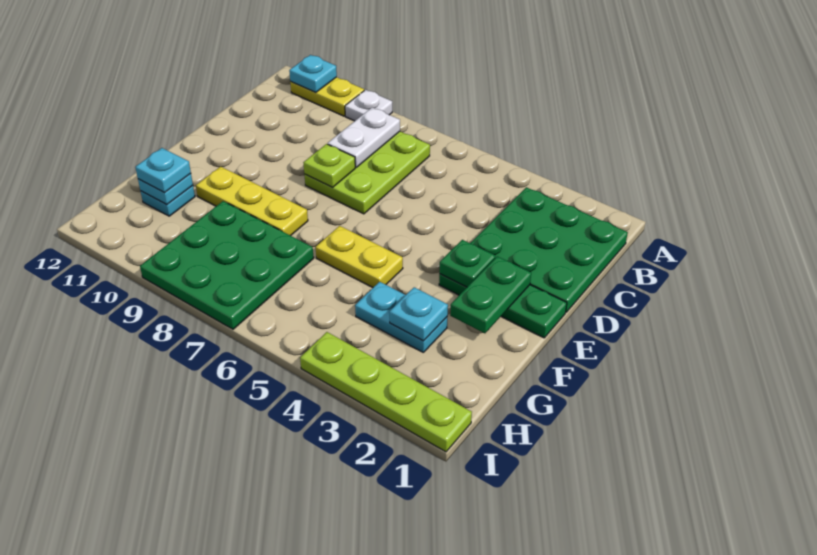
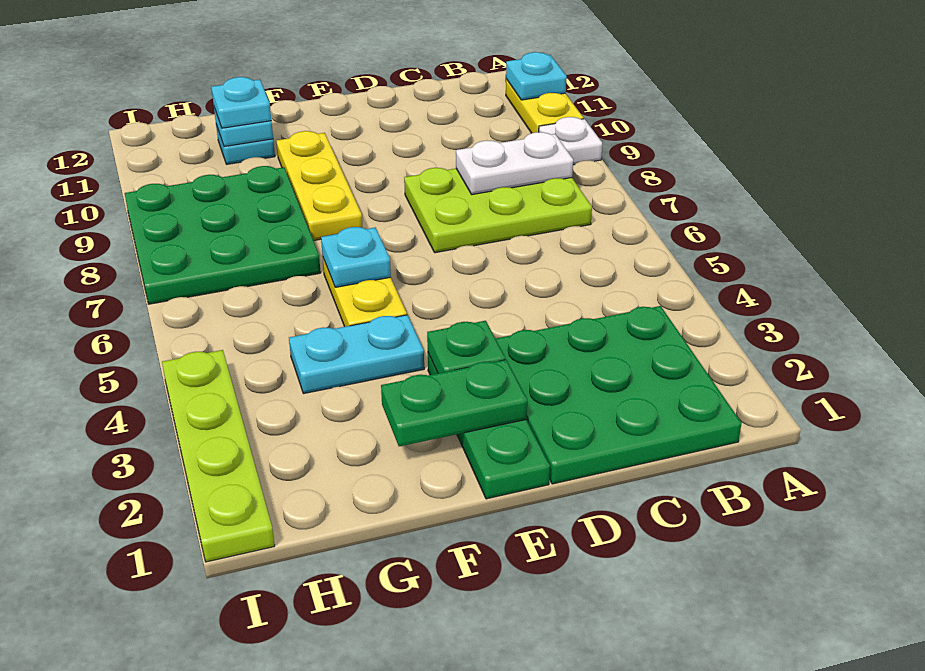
lime 1x1 plate [303,144,355,187] -> none
cyan 1x2 plate [355,282,447,352] -> cyan 1x2 plate turned to [289,315,424,394]
cyan 1x1 plate [389,287,448,341] -> cyan 1x1 plate moved to [321,227,391,287]

